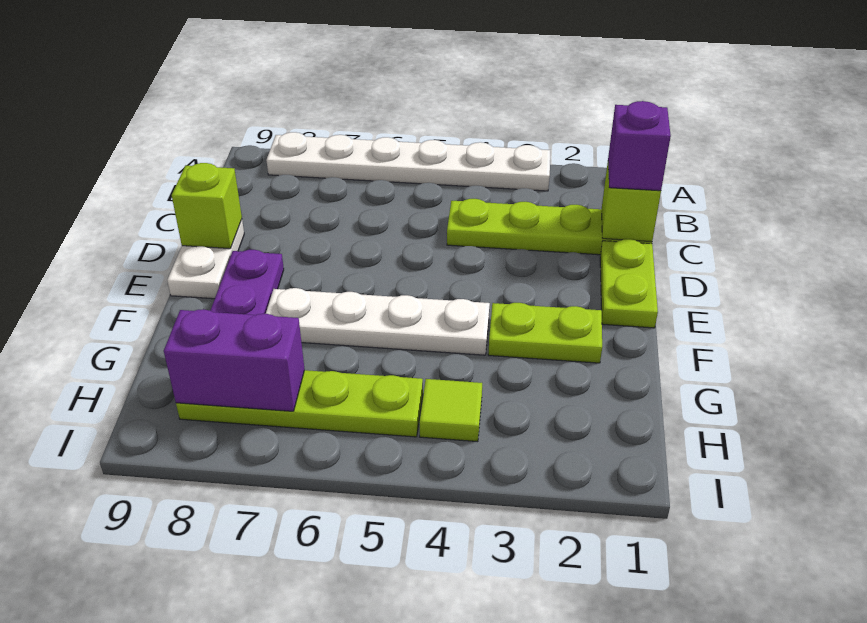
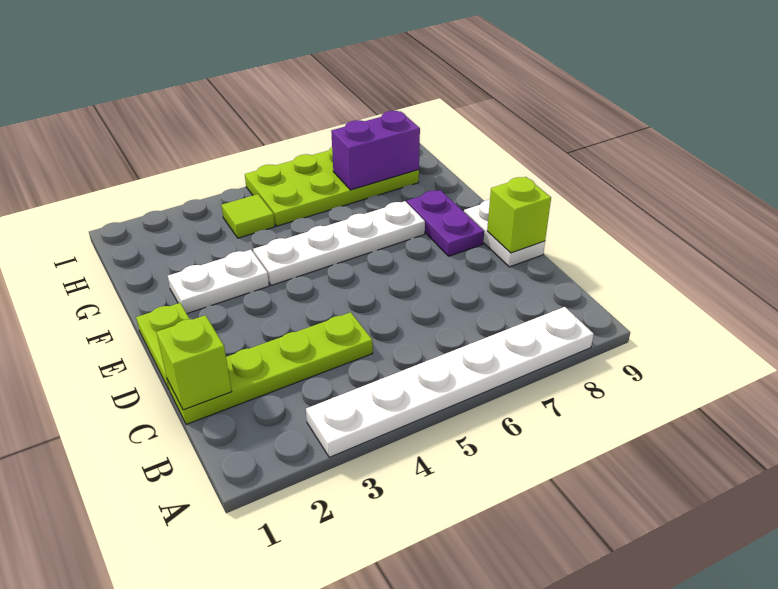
purple 1x1 brick [608,101,671,191] -> none
lime 1x2 plate [488,303,602,363] -> white 1x2 plate [168,250,269,313]
lime 1x4 plate [176,370,423,437] -> lime 2x4 plate [245,147,419,226]

